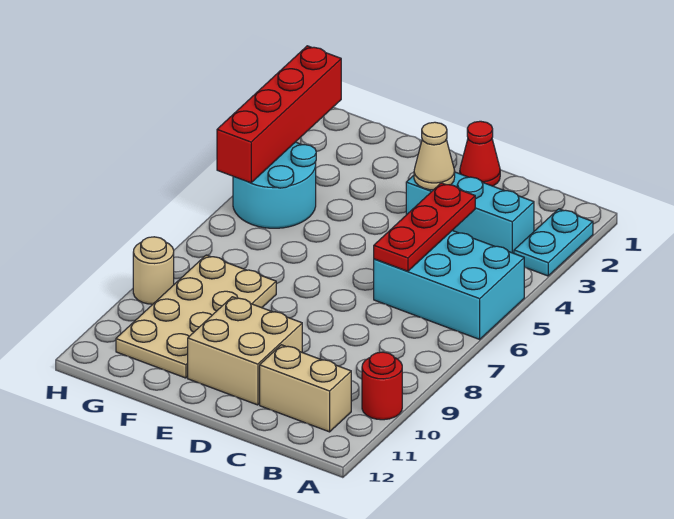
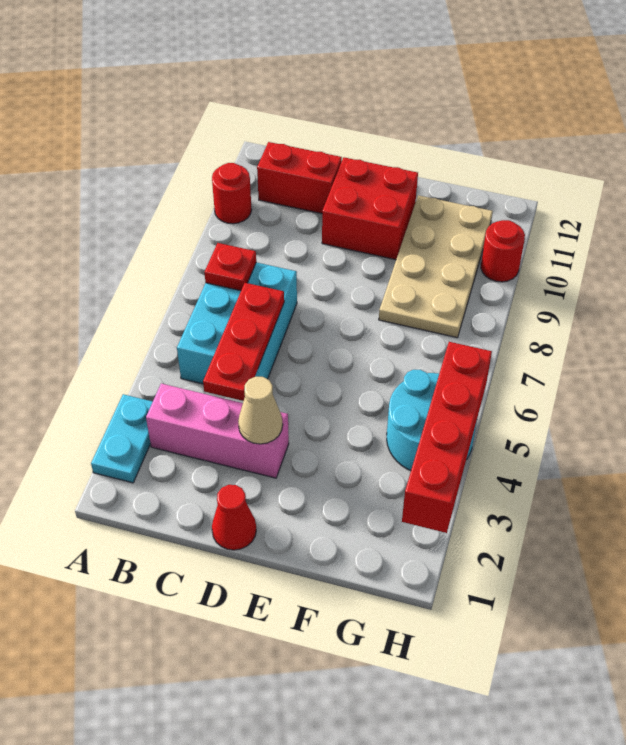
cyan 2x3 brick [374,230,524,339] -> cyan 2x3 brick turned to [177,262,297,384]
cyan 1x3 brick [406,172,534,253] -> pink 1x3 brick [146,384,289,478]
none -> red 1x1 plate [204,243,256,291]
tan 1x2 brick [260,345,351,432] -> red 1x2 brick [257,142,342,213]
tan 2x2 brick [188,297,302,405] -> red 2x2 brick [322,157,418,260]
tan 1x1 round brick [133,237,174,304] -> none
none -> red 1x1 round brick [481,220,525,282]

